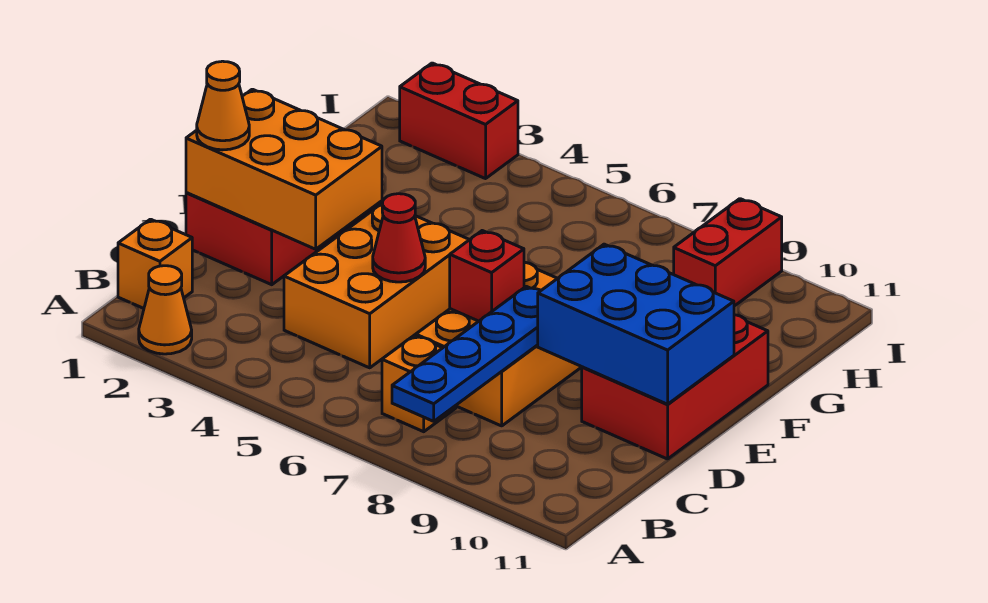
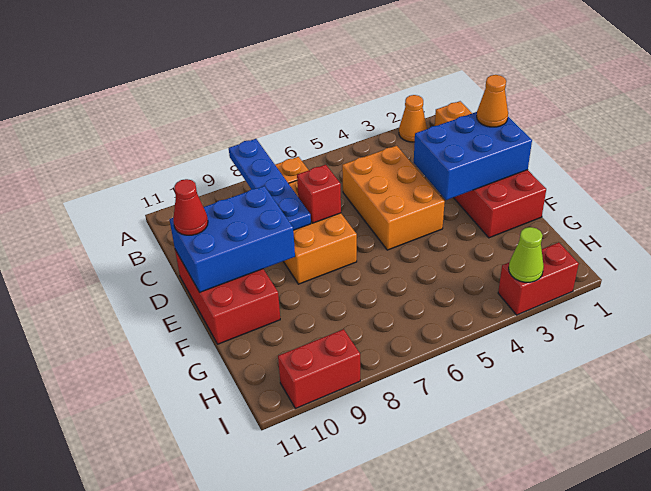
orange 2x3 brick [186,89,382,249] -> blue 2x3 brick [414,112,532,200]
red 1x1 cone [373,194,425,282] -> red 1x1 cone moved to [173,179,208,235]
red 1x2 brick [674,199,782,306] -> red 1x2 brick turned to [278,329,360,409]
none -> lime 1x1 cone [509,227,544,282]

